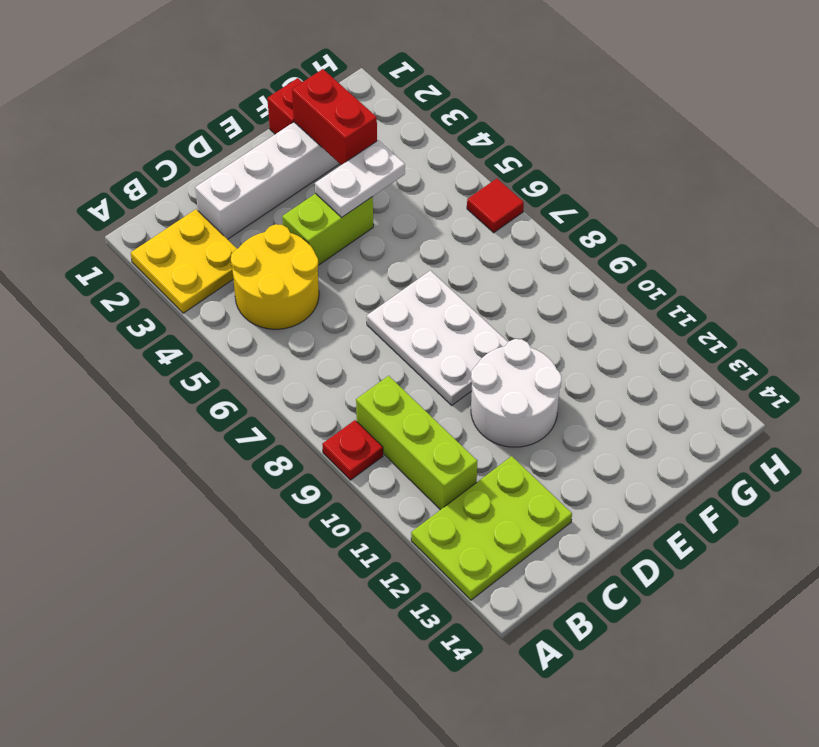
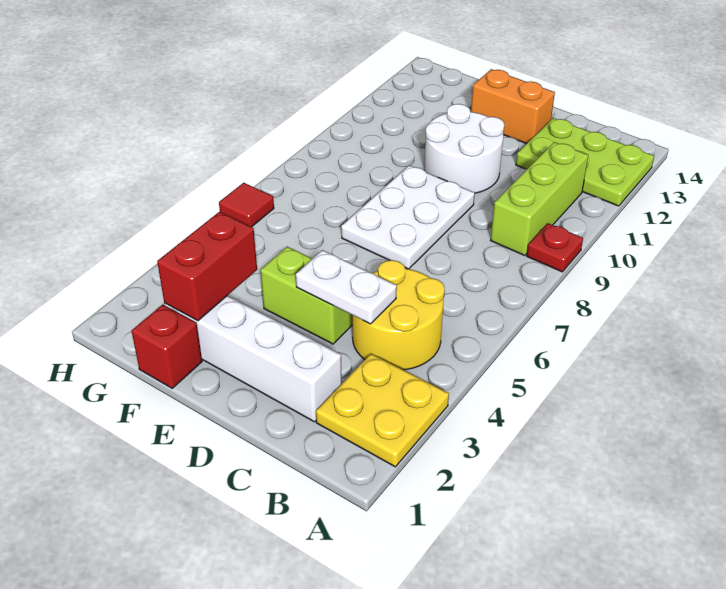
none -> orange 1x2 brick [471,69,555,144]
white 1x2 plate [315,140,405,217] -> white 1x2 plate moved to [296,250,397,324]

